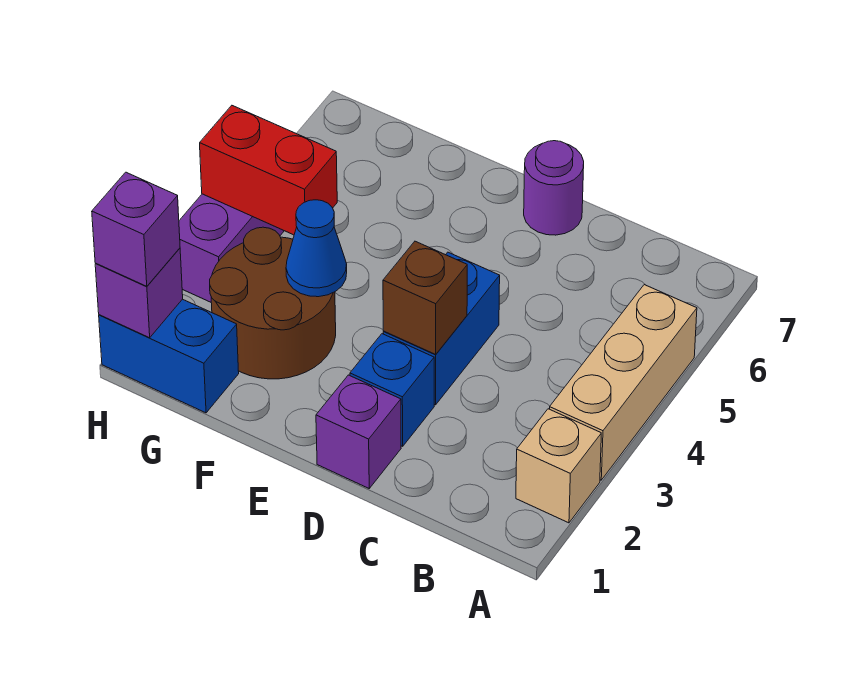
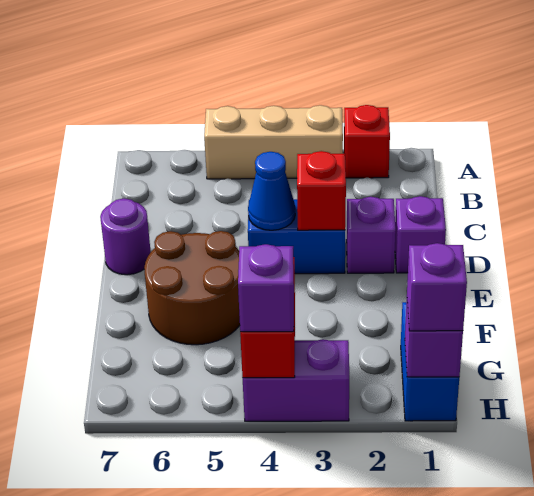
tan 1x1 brick [516,409,601,523] -> red 1x1 brick [344,105,390,178]
blue 1x1 brick [350,334,434,446] -> purple 1x1 brick [346,197,396,273]
brown 1x1 brick [383,241,467,354] -> red 1x1 brick [297,151,346,230]
brown 2x2 round brick [210,227,336,379] -> brown 2x2 round brick moved to [144,231,240,345]
blue 1x1 cone [286,200,347,297] -> blue 1x1 cone moved to [248,152,295,230]
none -> purple 1x1 brick [238,244,294,332]

